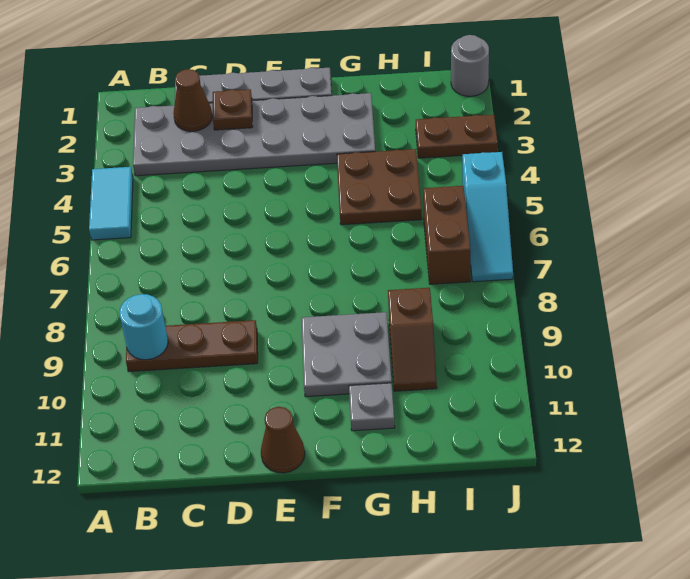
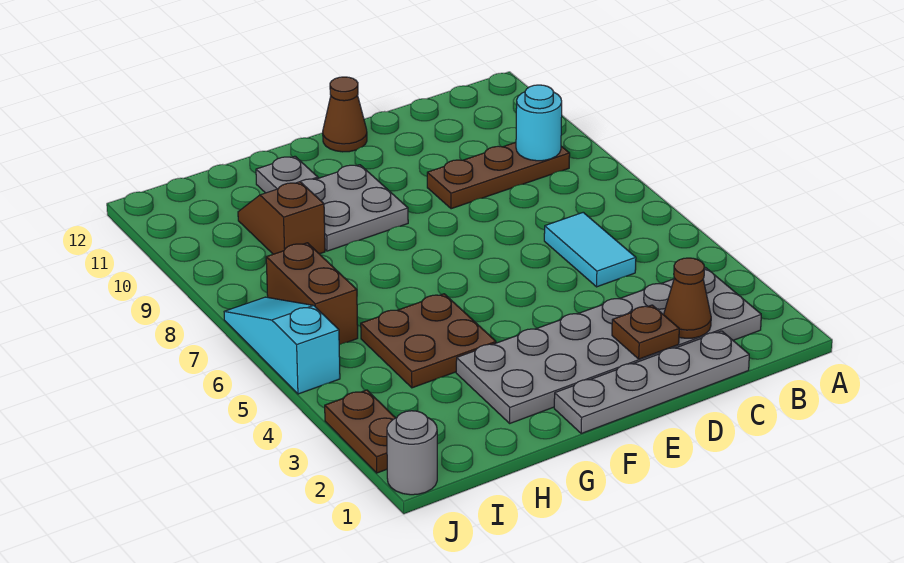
cyan 1x2 tile [89,167,133,240] -> cyan 1x2 tile moved to [544,212,636,287]
brown 1x2 plate [416,115,498,158] -> brown 1x2 plate turned to [325,390,395,473]

